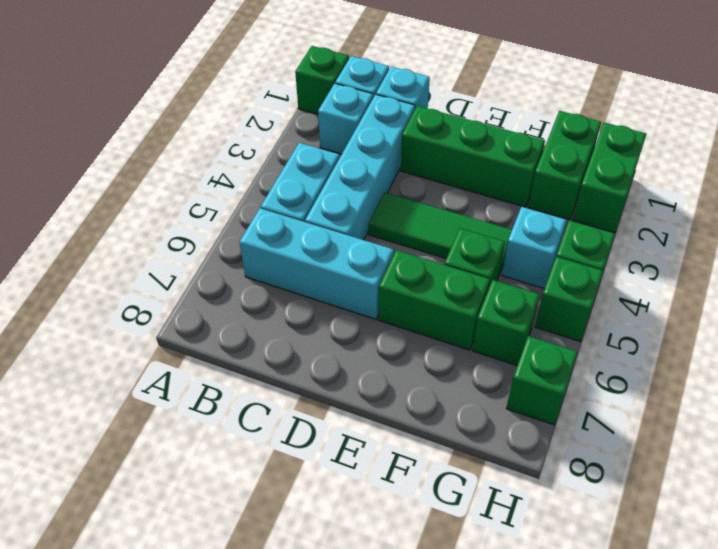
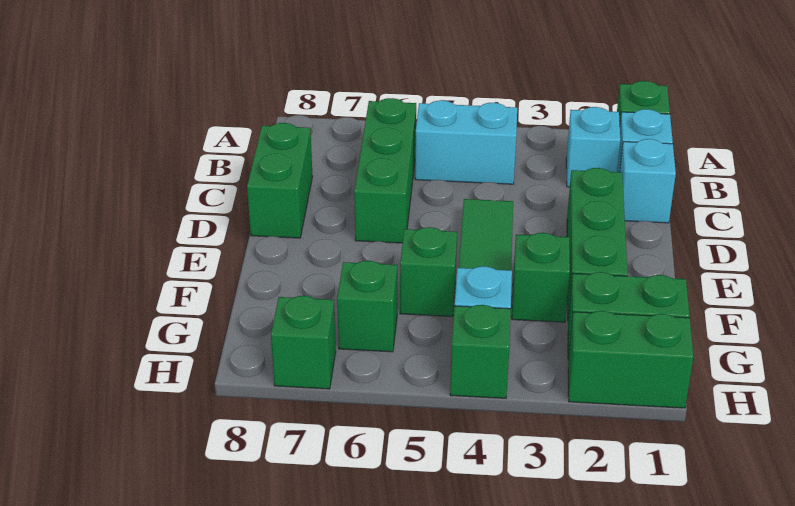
cyan 1x3 brick [239,208,394,319] -> green 1x3 brick [354,98,416,243]
cyan 1x4 brick [305,95,415,240] -> none
green 1x2 brick [378,250,490,350] -> green 1x2 brick moved to [247,123,313,238]
green 1x1 brick [535,257,603,342] -> green 1x1 brick moved to [512,233,570,322]

